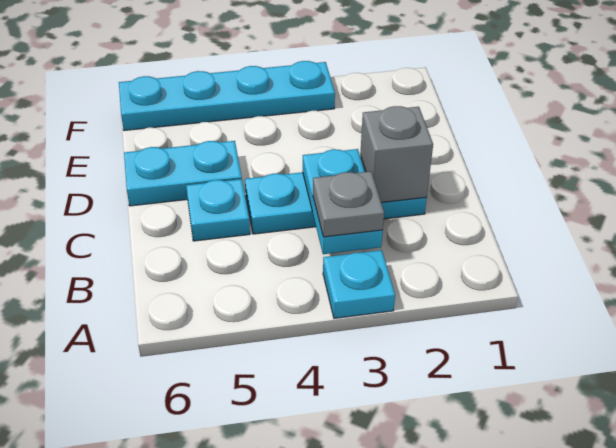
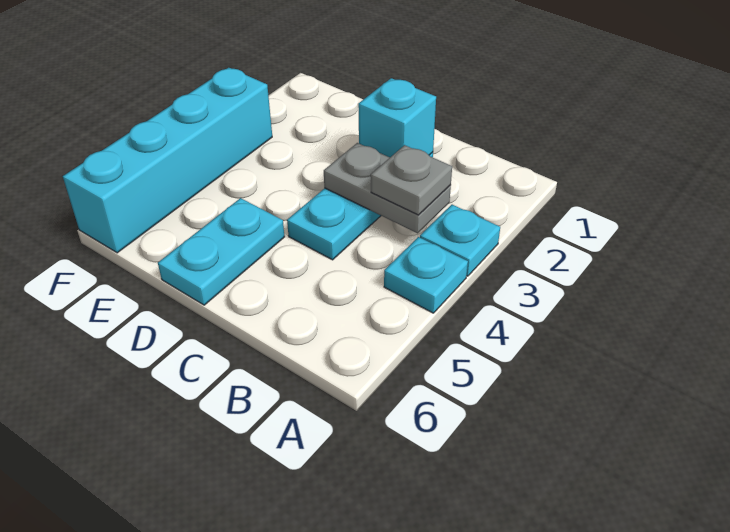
cyan 1x2 plate [303,149,383,254] -> grey 1x2 plate [324,143,451,233]
grey 1x1 brick [360,106,433,203] -> cyan 1x1 brick [358,78,436,157]
cyan 1x1 plate [186,179,250,241] -> cyan 1x1 plate moved to [384,237,468,313]
cyan 1x4 plate [119,61,335,131] -> cyan 1x4 brick [63,68,272,253]

